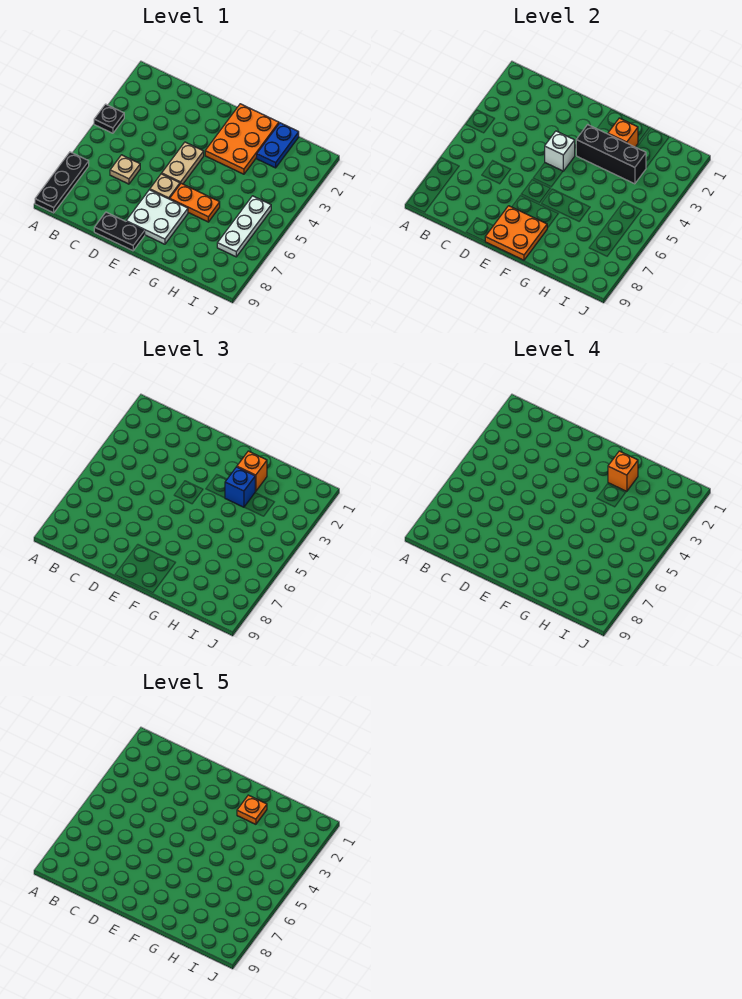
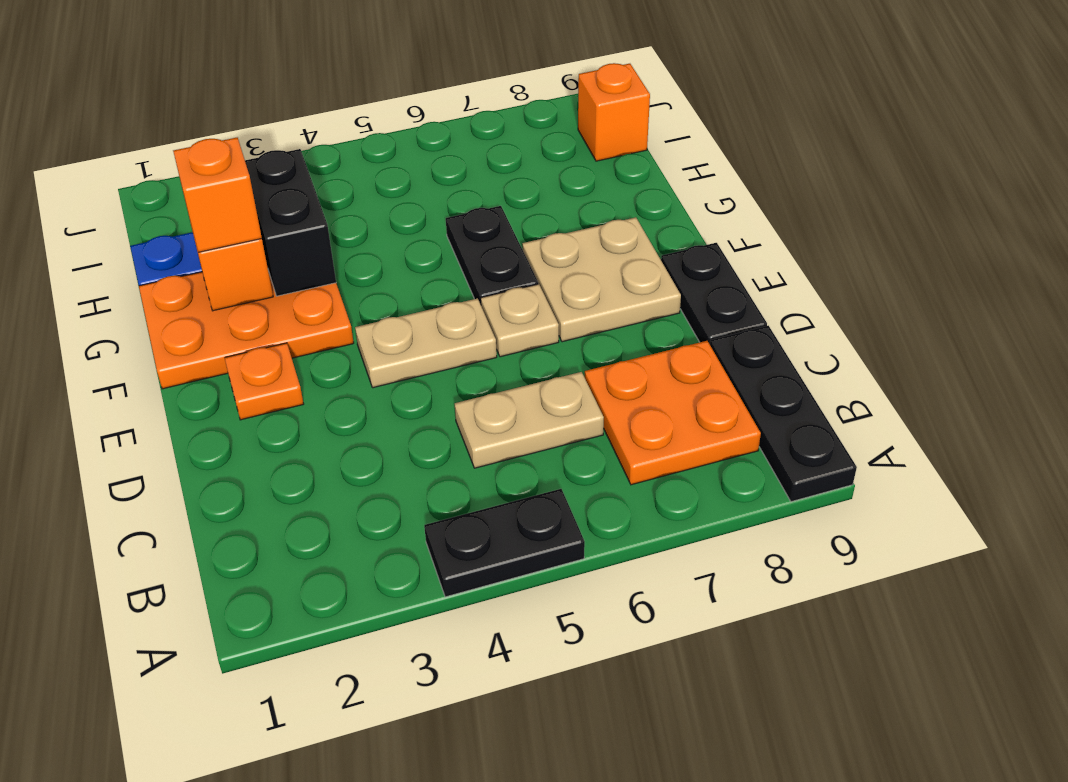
black 1x1 plate [94,104,124,133] -> black 1x2 plate [424,489,585,597]
black 1x3 plate [35,152,89,213] -> black 1x3 plate turned to [710,326,857,502]
tan 1x1 plate [110,155,140,184] -> tan 1x2 plate [455,372,604,468]
white 1x1 brick [545,131,575,171] -> none
white 2x2 plate [126,190,188,244] -> tan 2x2 plate [522,217,681,342]
orange 2x2 plate [485,206,547,260] -> orange 2x2 plate moved to [585,341,761,485]
black 1x3 brick [576,125,646,184] -> black 1x2 brick [245,149,336,296]
orange 1x2 plate [170,183,220,222] -> black 1x2 plate [446,206,538,304]
orange 1x1 brick [608,451,638,491] -> orange 1x1 brick moved to [578,63,650,161]
orange 1x1 plate [237,795,267,824] -> orange 1x1 plate moved to [225,343,304,420]
blue 1x1 brick [225,467,255,507] -> none
white 1x3 plate [217,196,271,257] -> none

